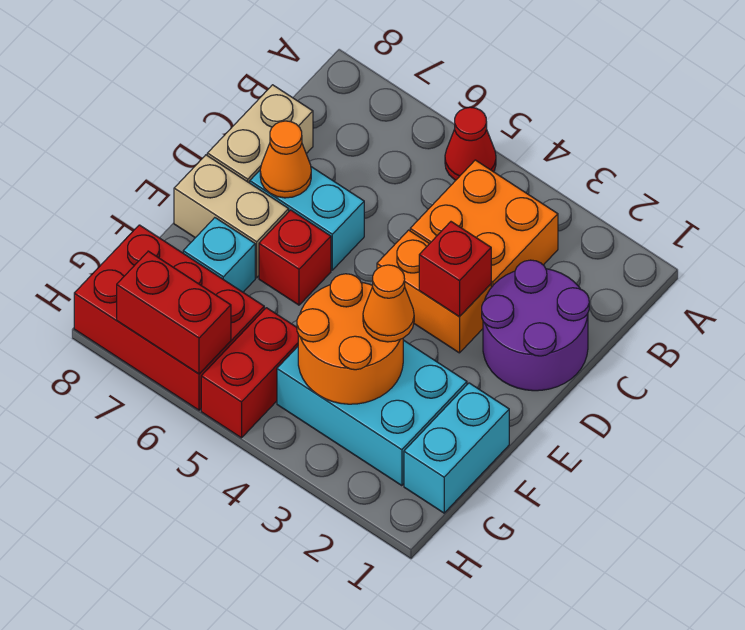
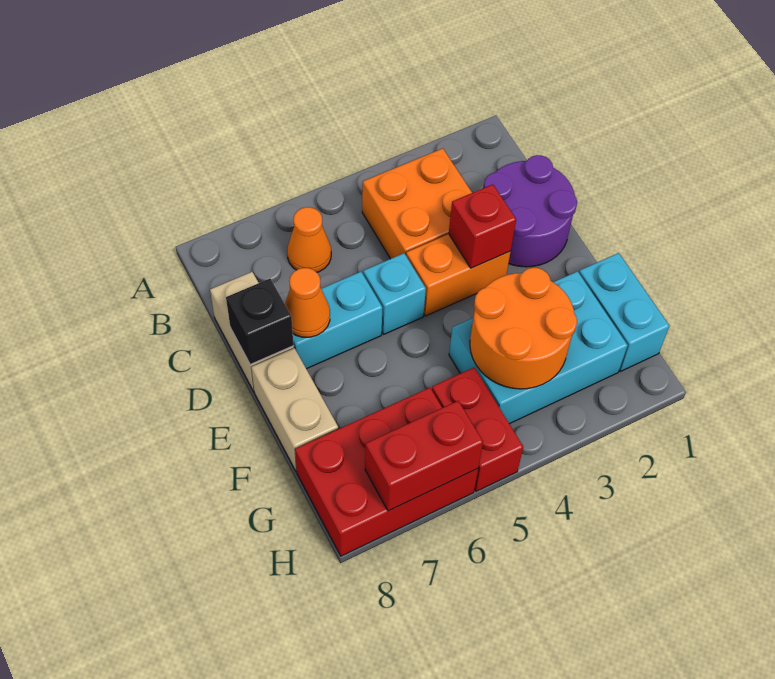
red 1x1 cone [445,107,496,180] -> none
none -> black 1x1 brick [226,279,294,365]
red 1x1 brick [259,210,331,305] -> none
tan 1x2 brick [174,155,289,278] -> tan 1x2 brick turned to [251,348,338,472]
orange 1x1 cone [363,265,414,342] -> orange 1x1 cone moved to [287,207,331,272]
cyan 1x1 brick [183,218,255,292] -> cyan 1x1 brick moved to [363,253,426,335]

